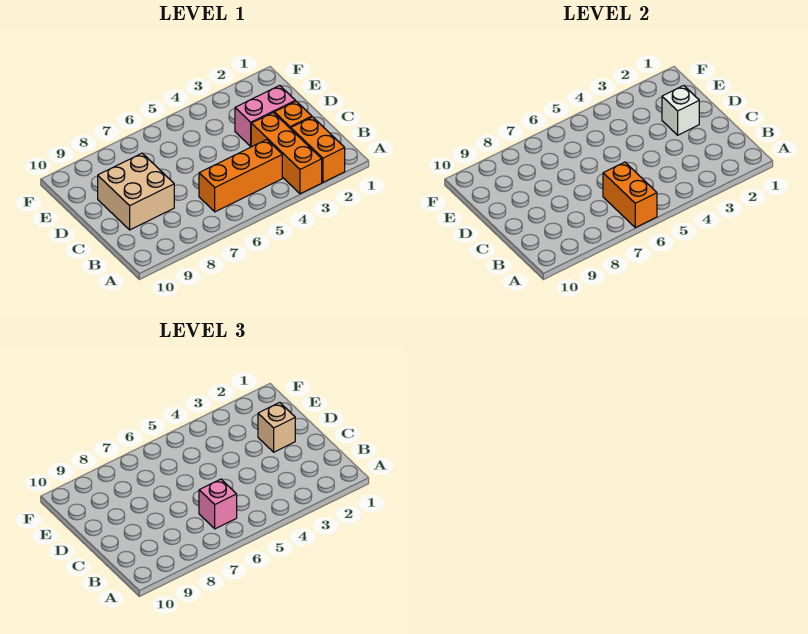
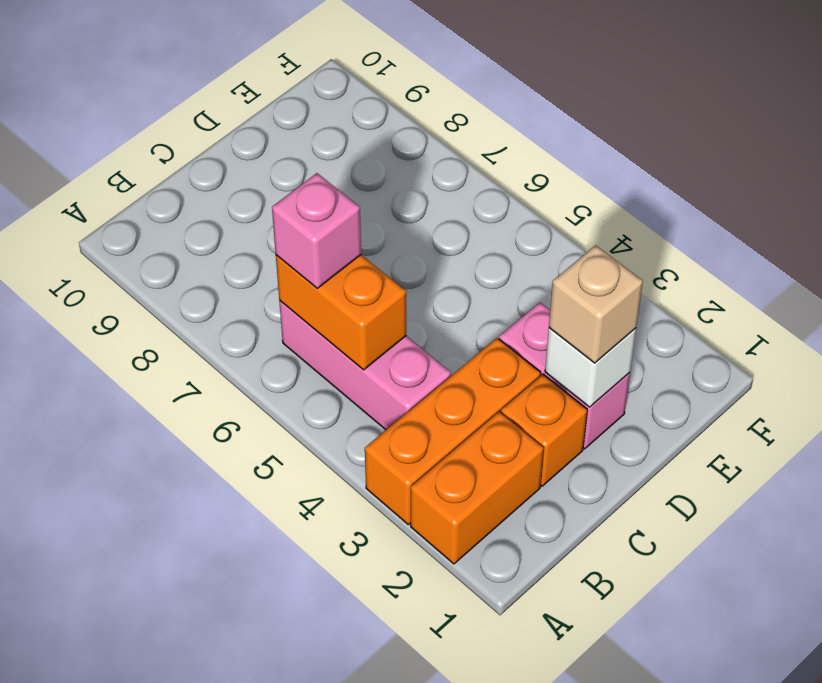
orange 1x2 brick [603,162,657,228] -> orange 1x2 brick turned to [276,255,406,370]
orange 1x3 brick [199,140,282,212] -> pink 1x3 brick [279,301,451,430]
tan 2x2 brick [98,153,174,230] -> none

